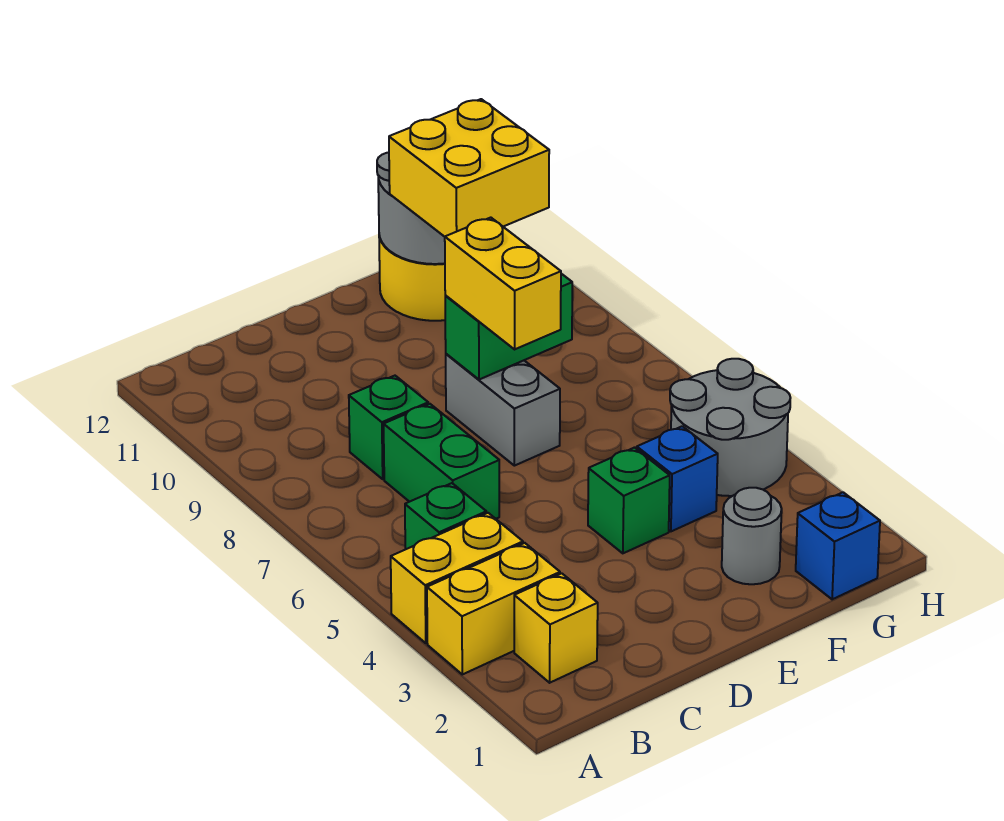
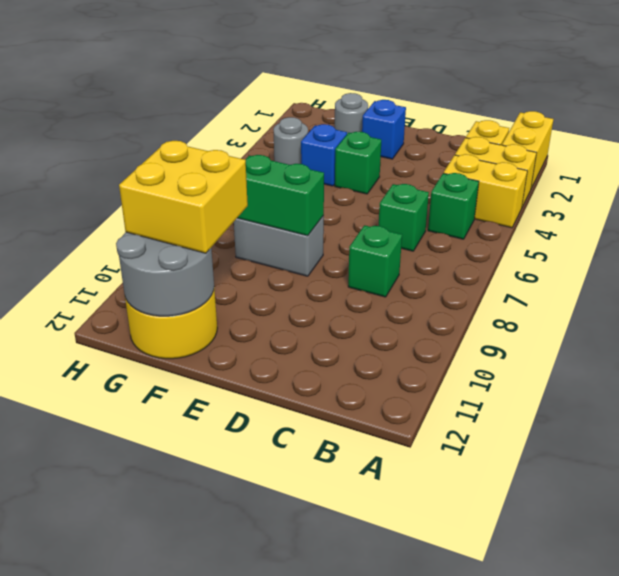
green 1x2 brick [384,404,499,519] -> green 1x1 brick [379,184,429,251]
grey 1x2 brick [446,354,560,466] -> grey 1x2 brick turned to [234,216,324,276]
yellow 1x2 brick [445,218,561,349] -> yellow 1x2 brick moved to [502,111,553,188]
blue 1x1 brick [796,492,880,599] -> blue 1x1 brick moved to [362,100,406,159]
grey 2x2 round brick [670,359,790,496] -> grey 1x1 round brick [273,117,308,165]

